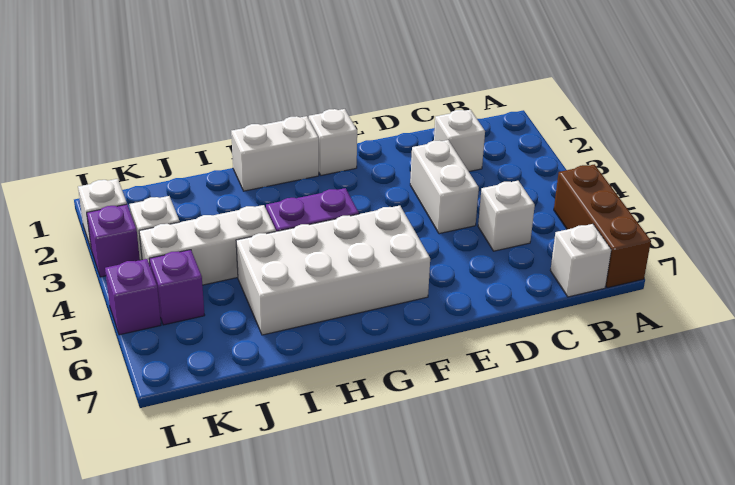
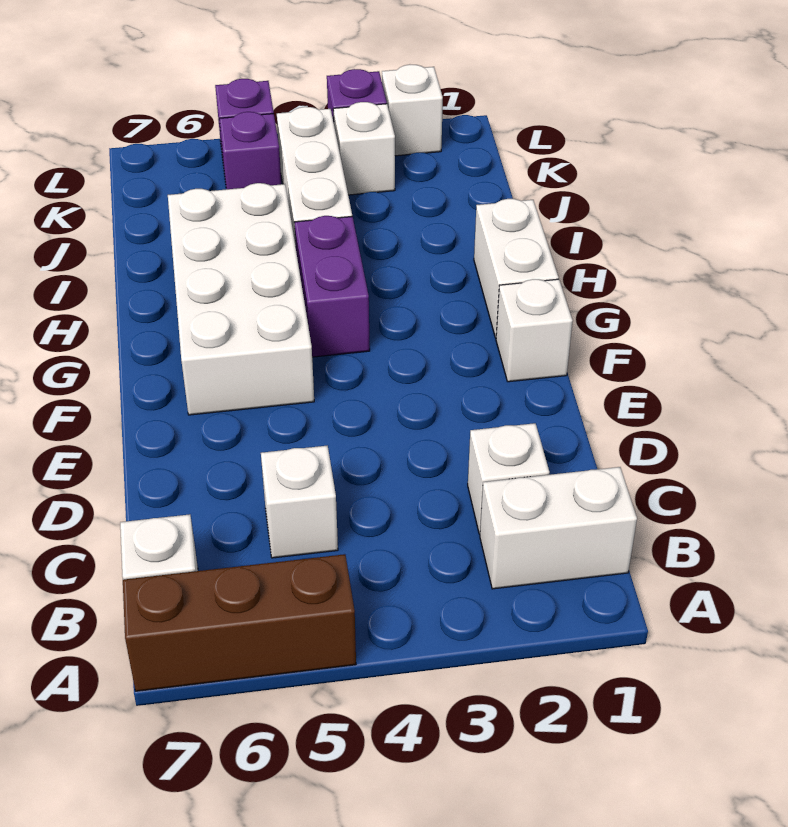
white 1x2 brick [410,140,479,234] -> white 1x2 brick moved to [480,467,637,589]

